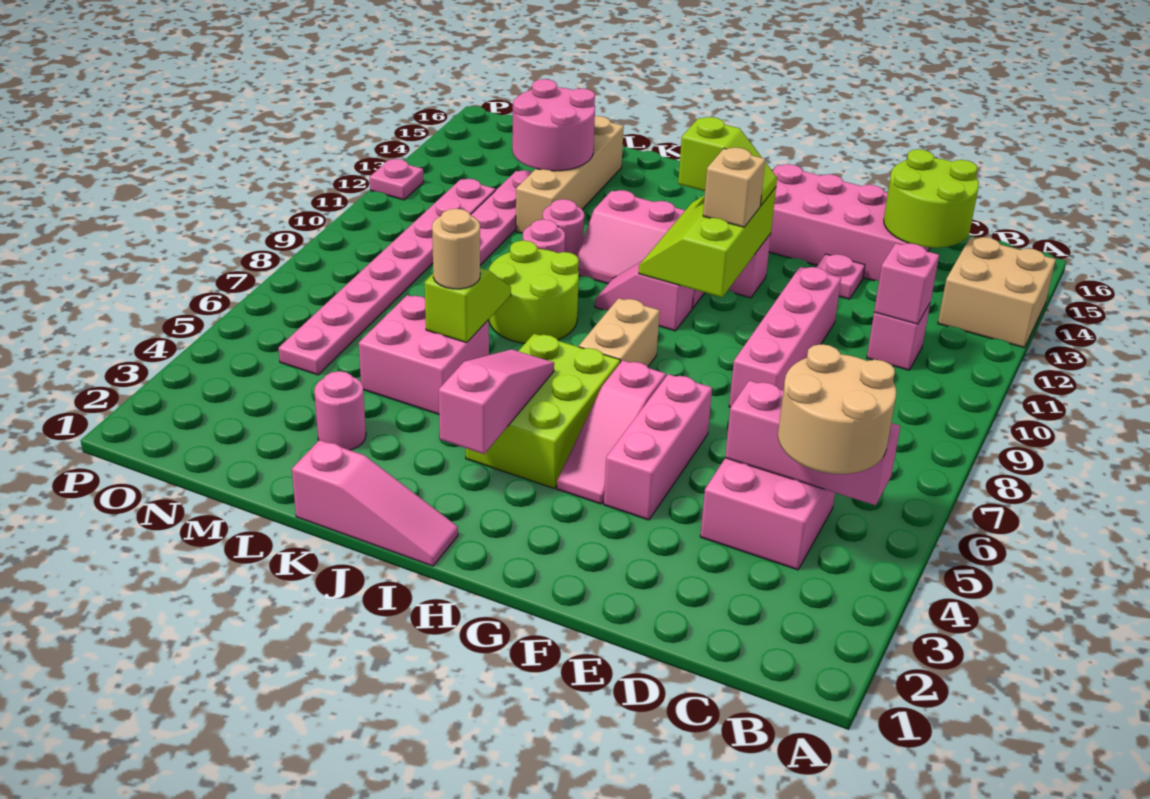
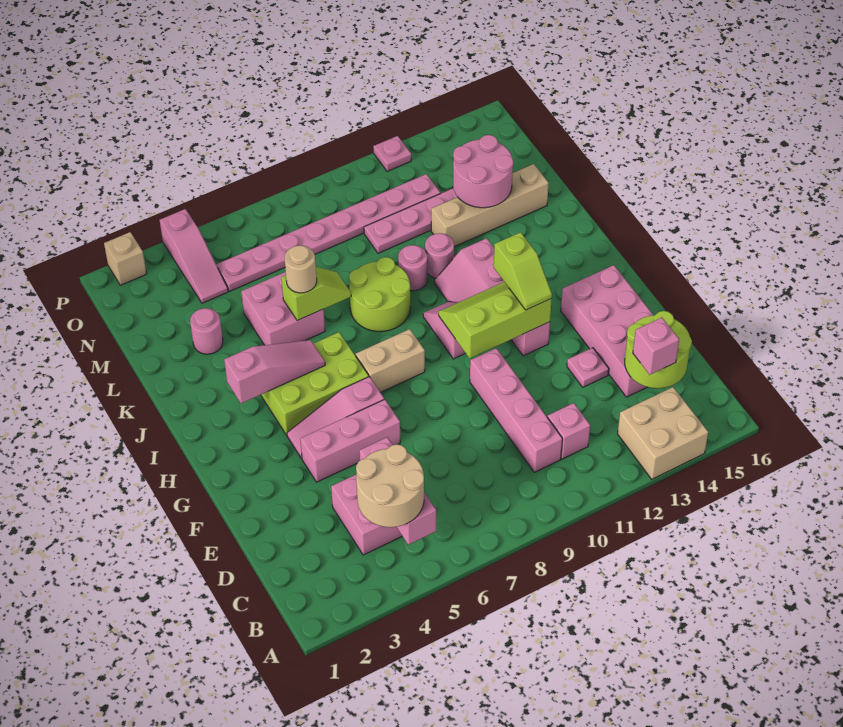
pink 1x1 brick [874,243,939,324] -> pink 1x1 brick moved to [633,318,679,375]
pink 1x4 brick [729,267,841,407] -> pink 1x4 brick turned to [470,348,562,472]
tan 1x1 brick [703,147,765,227] -> tan 1x1 brick moved to [104,232,147,285]
pink 1x3 slope [292,440,458,566] -> pink 1x3 slope moved to [160,209,228,303]

